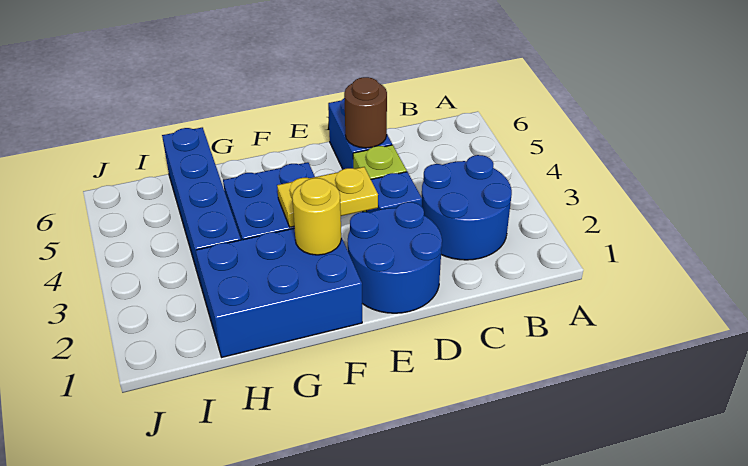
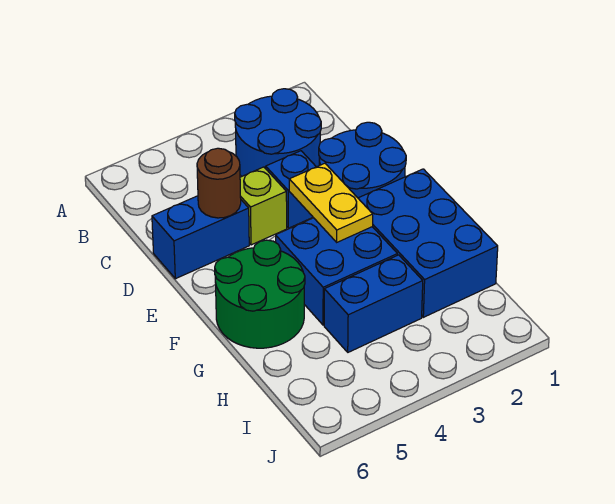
yellow 1x1 round brick [292,178,341,255] -> none
none -> green 2x2 round brick [215,240,305,348]
blue 1x4 brick [162,127,241,284] -> blue 1x2 brick [324,255,423,352]

